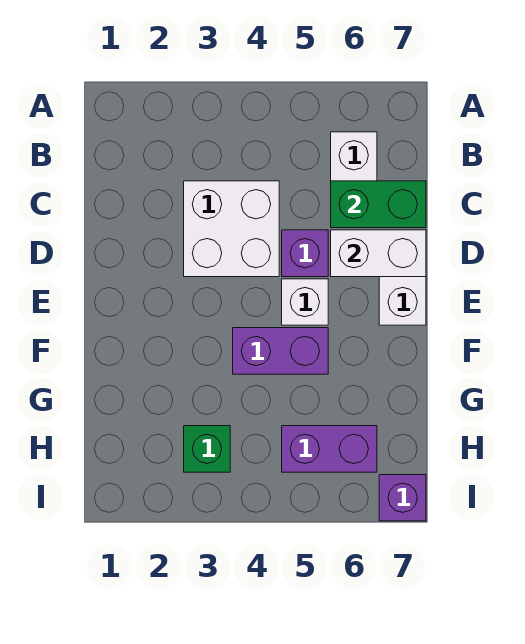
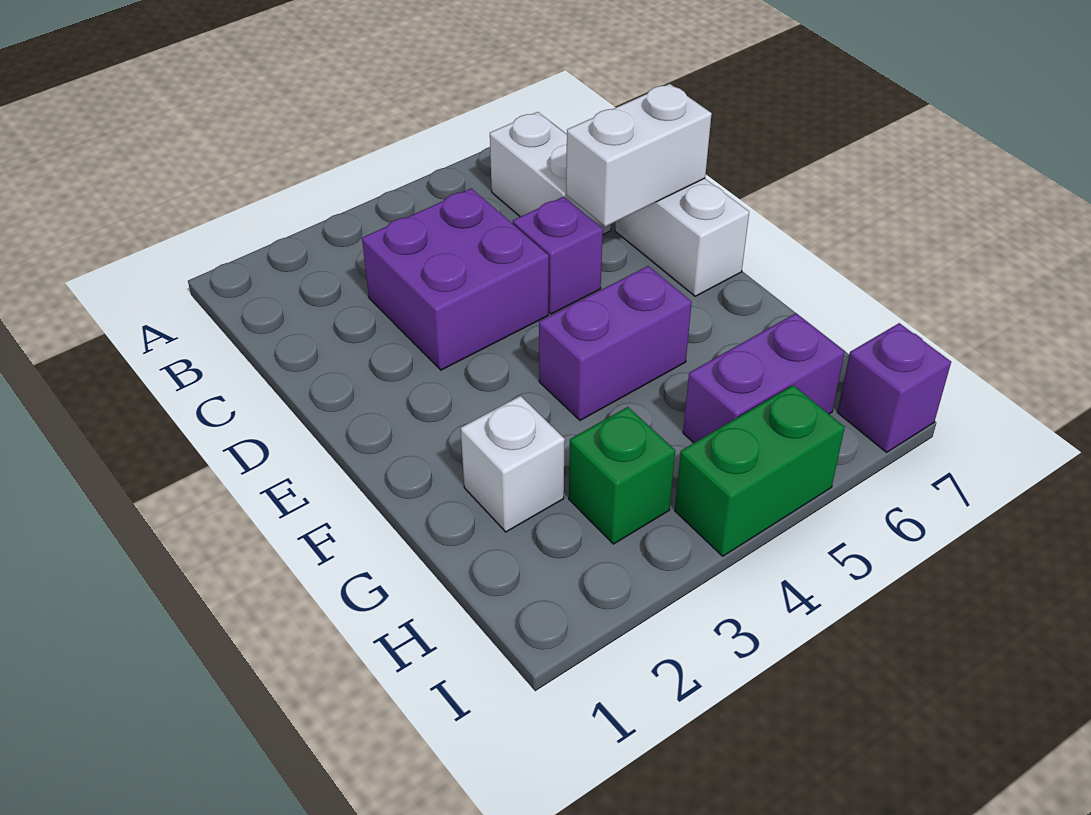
white 2x2 brick [184,181,279,277] -> purple 2x2 brick [362,188,549,370]
green 1x2 brick [331,181,426,228] -> green 1x2 brick moved to [675,385,845,556]
white 1x1 brick [282,279,328,325] -> white 1x1 brick moved to [461,396,565,532]

